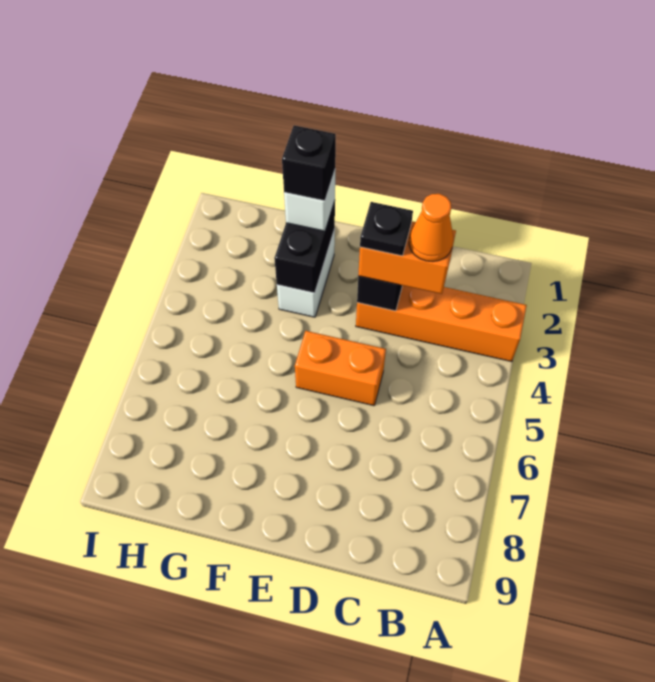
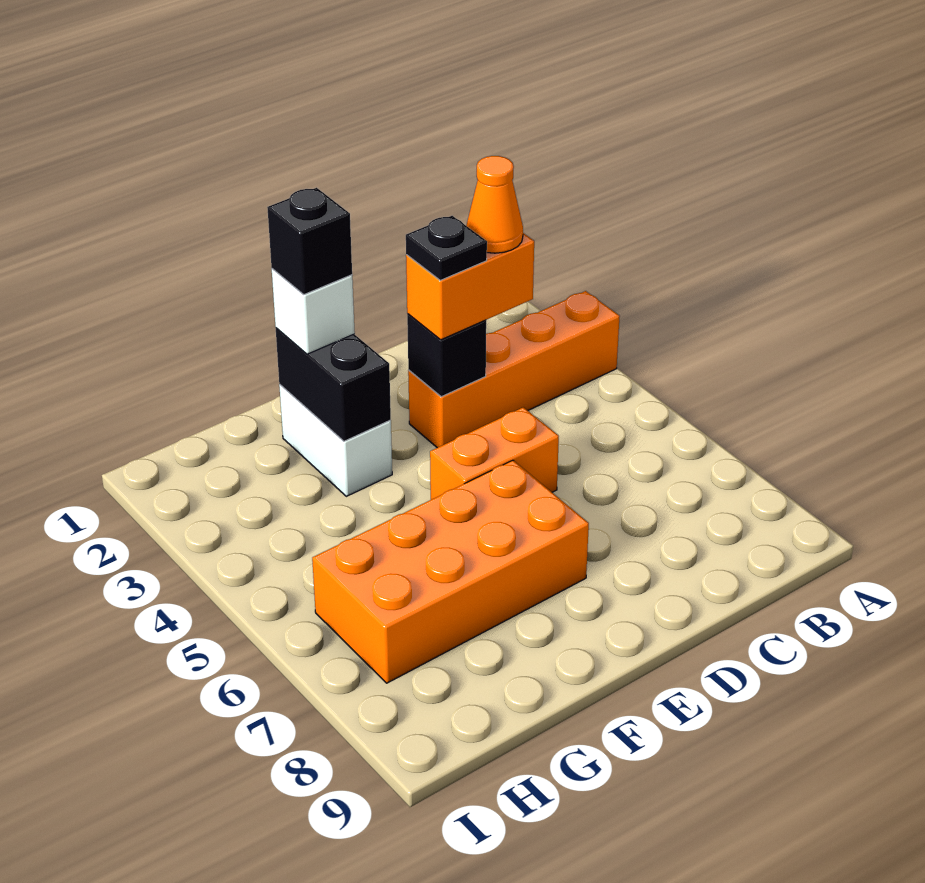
none -> orange 2x4 brick [312,460,589,683]

